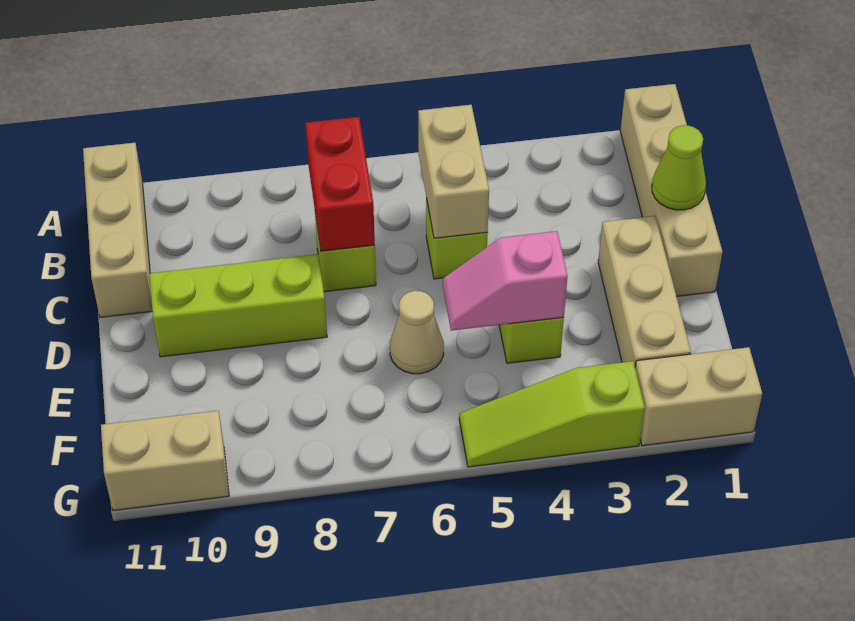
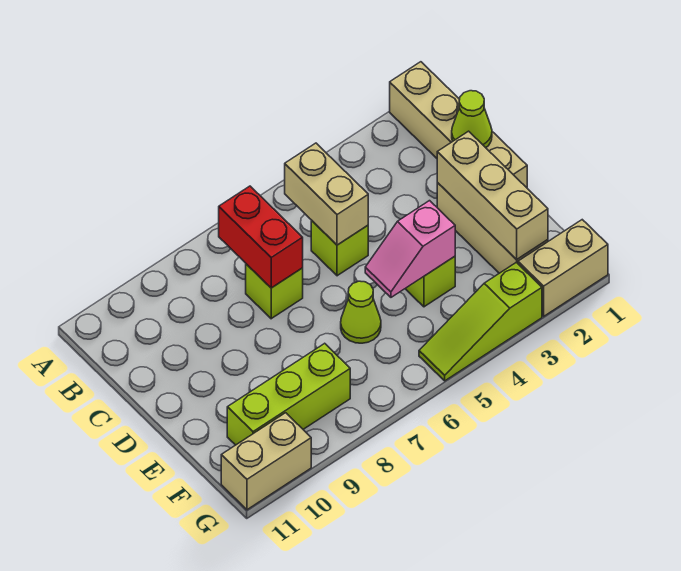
tan 1x3 brick [83,143,152,317] -> tan 1x3 brick moved to [437,131,548,260]
lime 1x3 brick [149,254,327,357] -> lime 1x3 brick moved to [227,343,350,445]
tan 1x1 cone [390,291,444,374] -> lime 1x1 cone [341,281,381,343]

